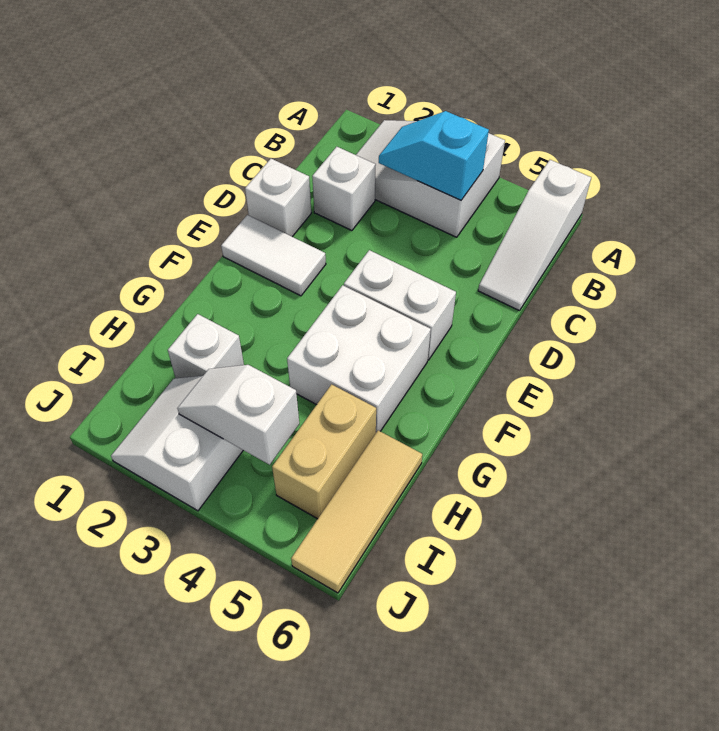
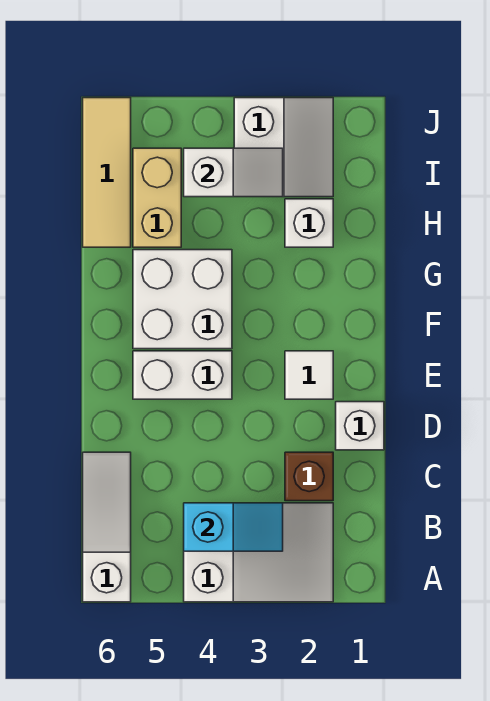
white 1x1 brick [312,147,376,231] -> brown 1x1 brick [285,452,333,501]
white 1x2 tile [221,215,326,296] -> white 1x1 tile [285,351,333,399]

